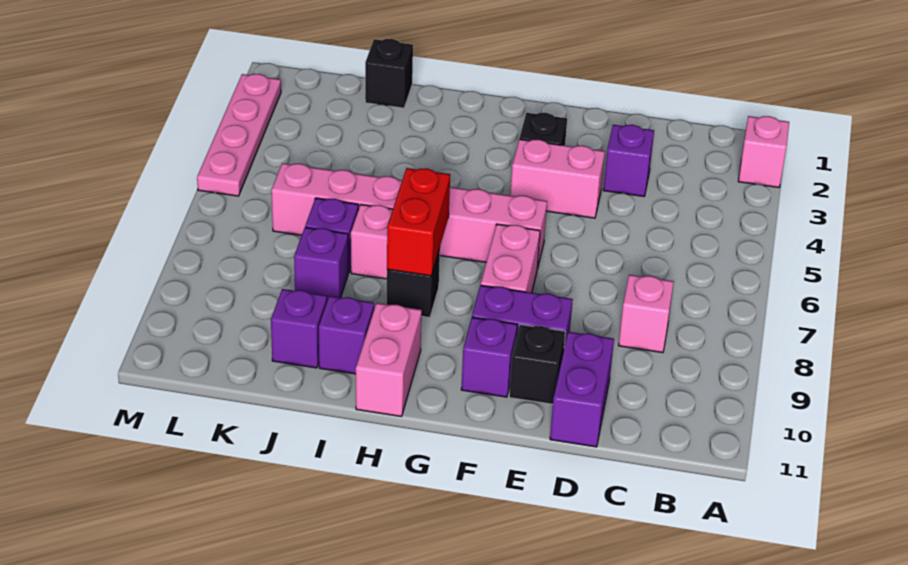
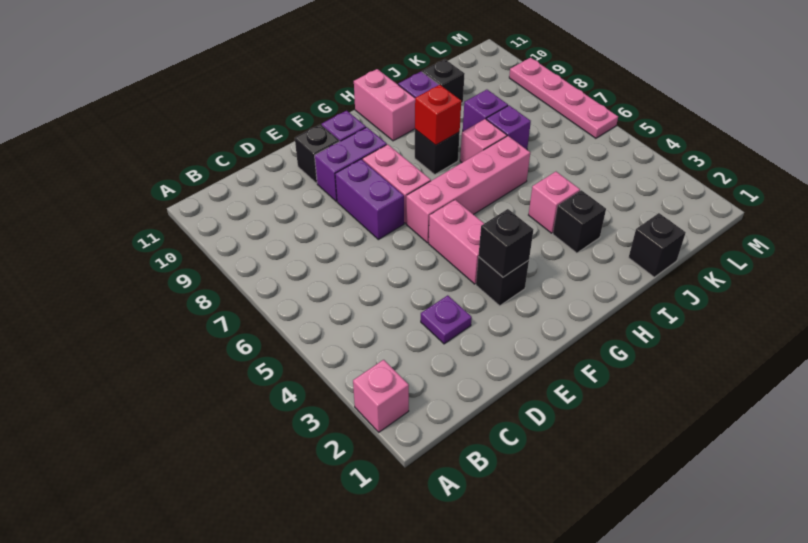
pink 1x1 brick [618,275,674,353] -> pink 1x1 brick moved to [529,172,580,233]
purple 1x1 brick [603,125,654,196] -> purple 1x1 plate [421,295,472,344]
purple 1x2 brick [550,332,614,447] -> purple 1x2 brick moved to [335,159,404,240]
pink 1x2 brick [510,139,605,218] -> pink 1x2 brick turned to [429,200,484,284]
none -> black 1x1 brick [478,209,533,277]
pink 1x6 brick [271,163,547,269] -> pink 1x4 brick [406,136,530,243]
red 1x2 brick [387,168,450,276] -> red 1x1 brick [415,85,461,145]
none -> black 1x1 brick [553,190,606,253]
purple 1x1 brick [271,289,327,368] -> black 1x1 brick [422,59,465,103]
pink 1x4 plate [197,74,281,196] -> pink 1x4 plate moved to [509,58,618,138]

